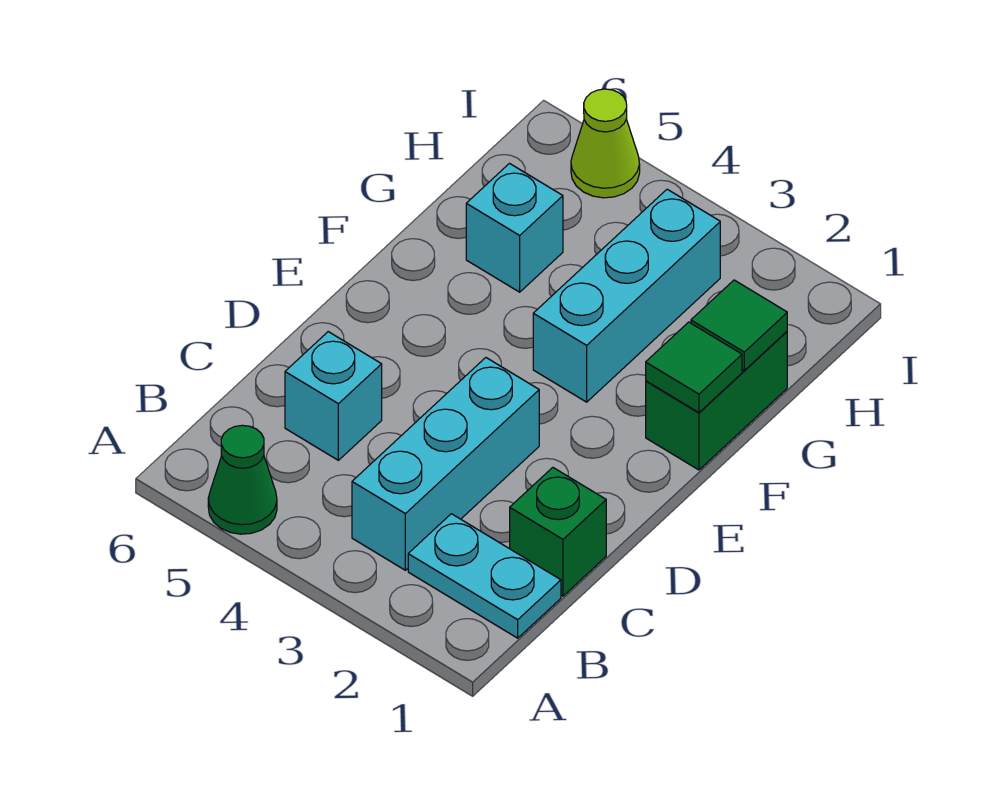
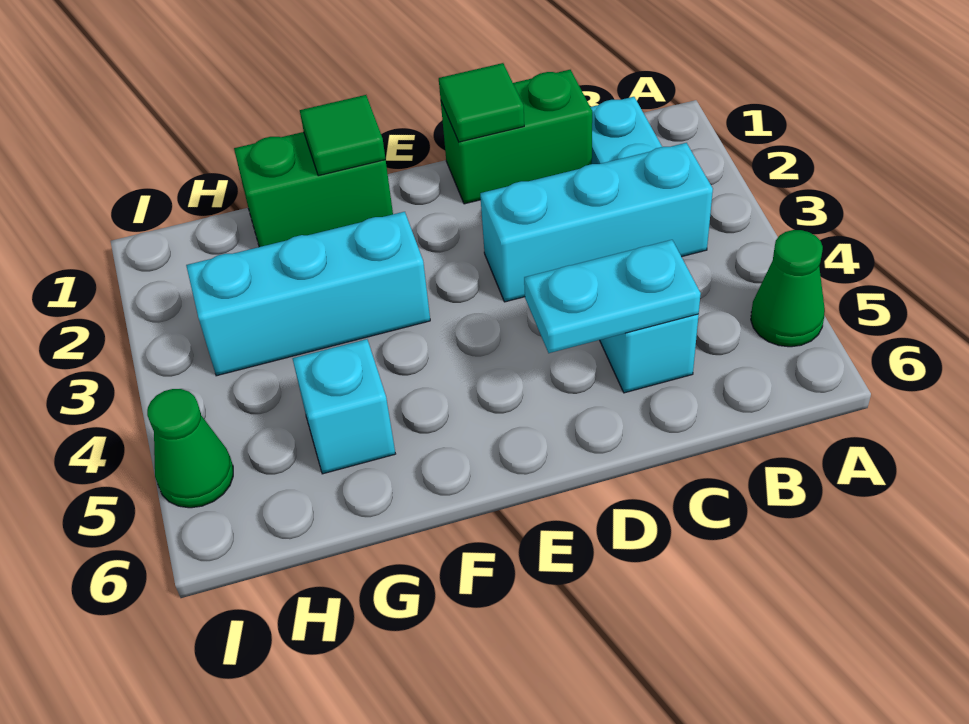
green 1x1 brick [510,467,606,596] -> green 1x2 brick [441,70,592,204]
none -> cyan 1x2 plate [524,240,701,353]
green 1x1 tile [691,280,787,370] -> green 1x1 tile moved to [439,63,524,142]
lime 1x1 cone [571,89,640,198] -> green 1x1 cone [147,389,233,508]

